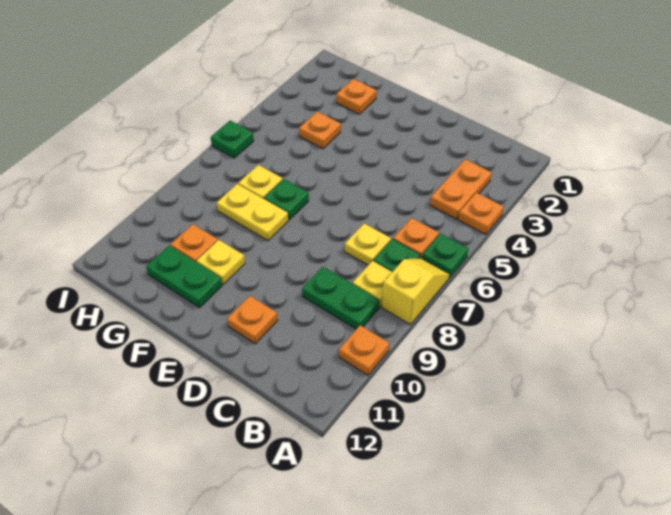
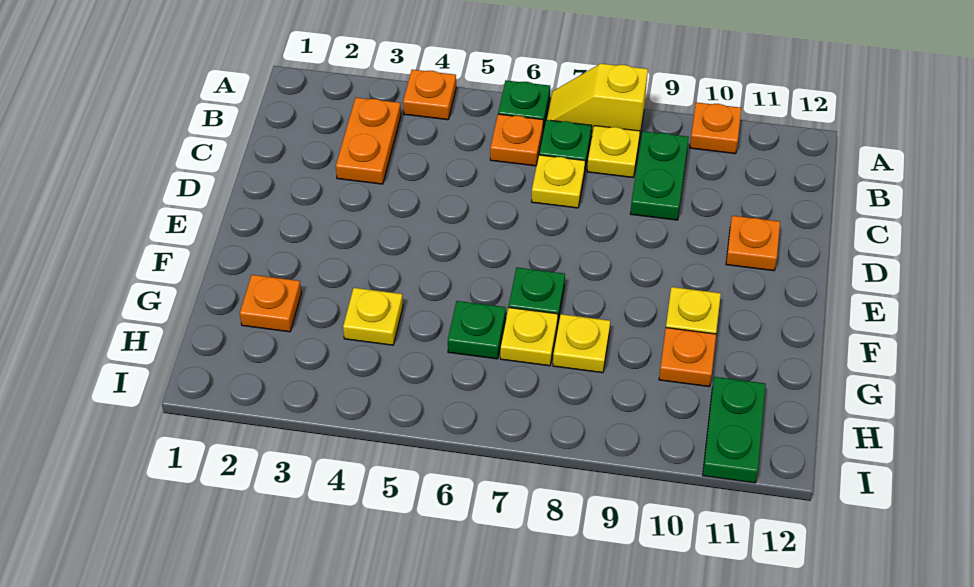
orange 1x2 plate [430,159,492,219] -> orange 1x2 plate turned to [336,98,401,184]
yellow 1x2 plate [217,184,288,241] -> yellow 1x1 plate [553,314,610,373]
green 1x2 plate [146,245,222,308] -> green 1x2 plate moved to [703,377,766,483]
orange 1x1 plate [299,112,341,149] -> yellow 1x1 plate [343,288,403,345]
green 1x1 plate [211,120,254,158] -> green 1x1 plate moved to [448,301,506,359]

